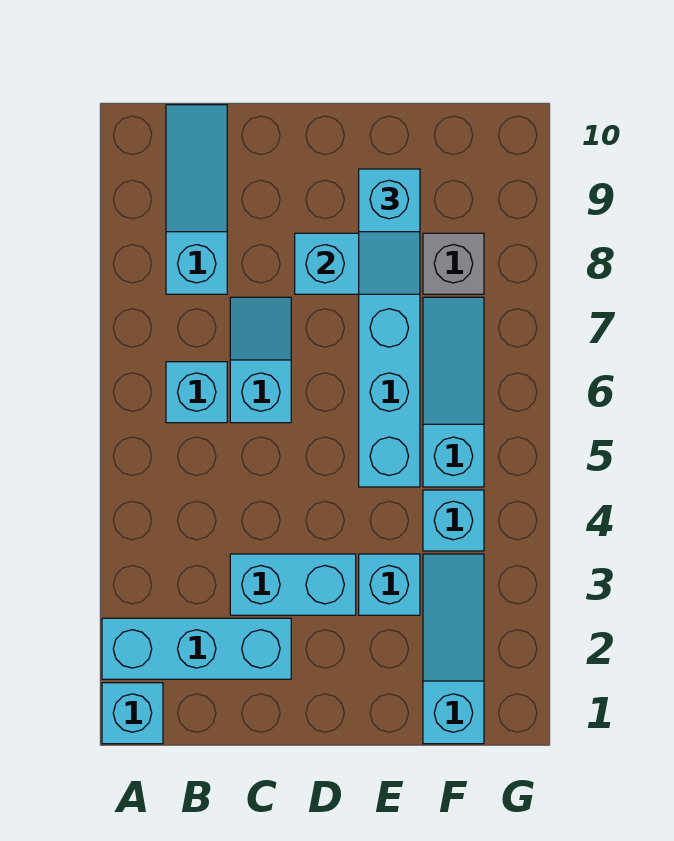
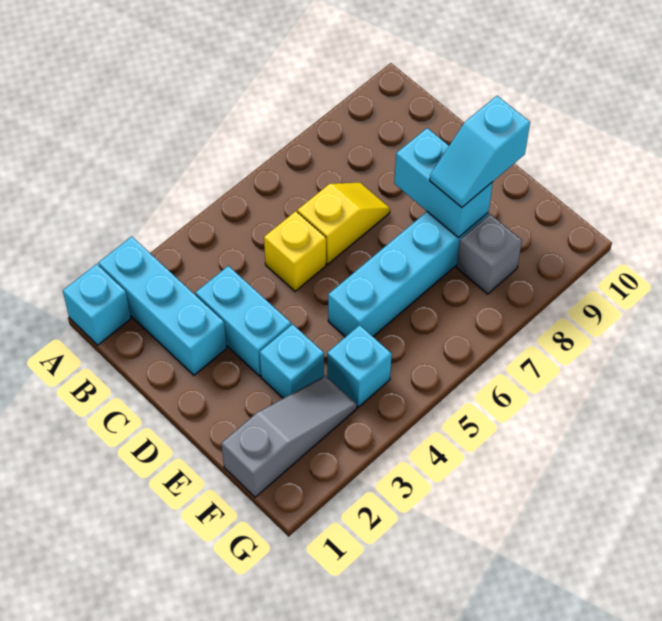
cyan 1x1 brick [166,362,227,423] -> none
cyan 1x3 slope [166,105,227,294] -> none
none -> yellow 1x1 brick [264,211,326,291]
cyan 1x2 slope [230,297,291,423] -> yellow 1x2 slope [297,183,390,264]
cyan 1x3 slope [423,554,484,744] -> grey 1x3 slope [221,376,357,497]
cyan 1x3 slope [423,297,484,487] -> none

